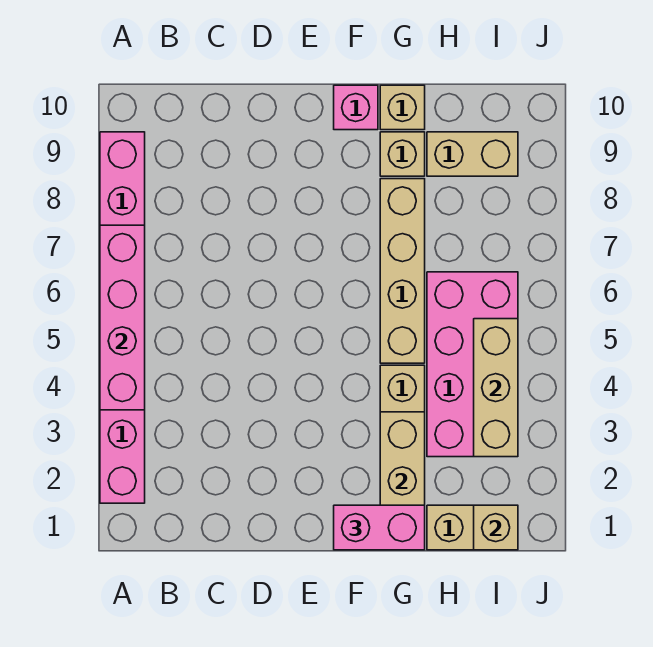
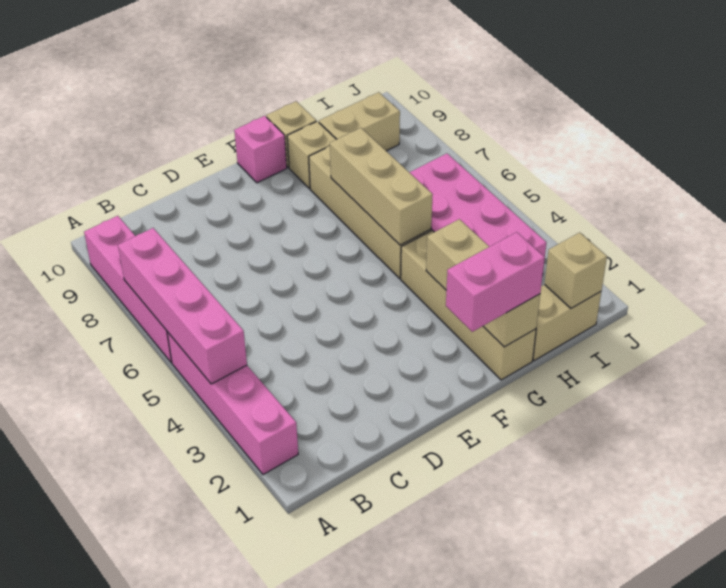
tan 1x3 brick [474,319,518,457] -> tan 1x3 brick moved to [330,128,433,245]

